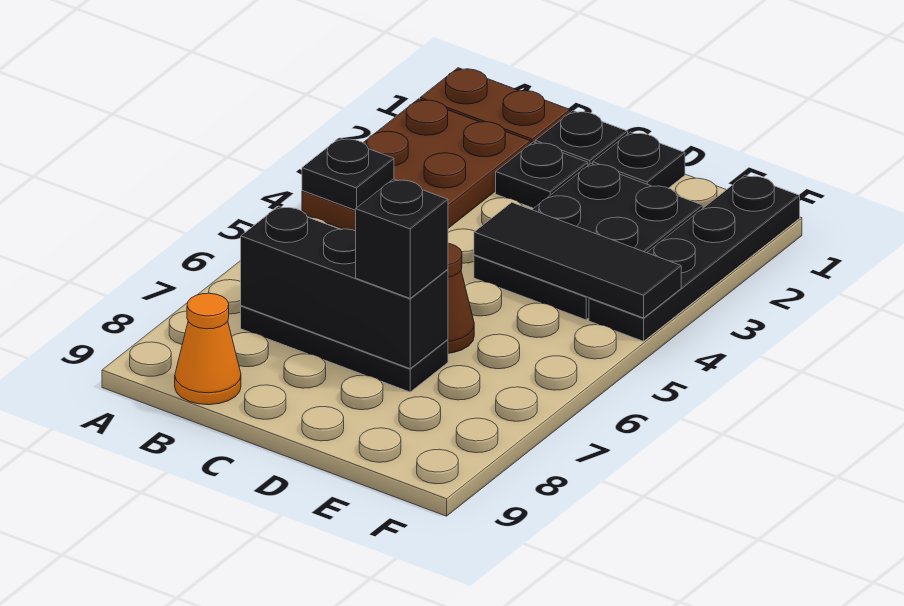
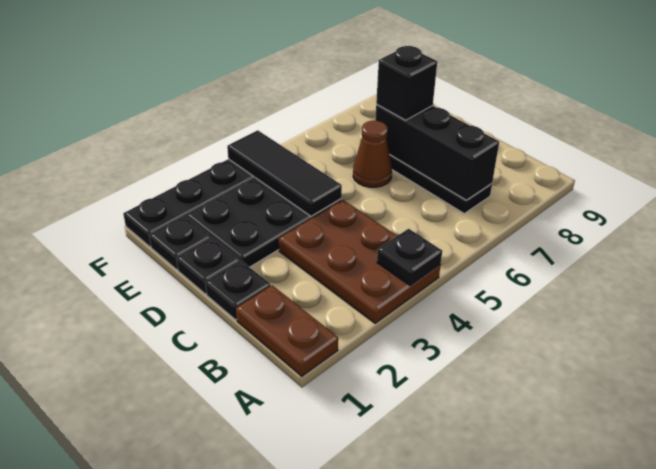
brown 2x3 plate [302,99,531,231] -> brown 2x3 plate turned to [279,200,441,323]
orange 1x1 cone [175,293,241,405] -> none
black 1x1 plate [496,142,588,208] -> black 1x1 plate moved to [149,216,211,270]

